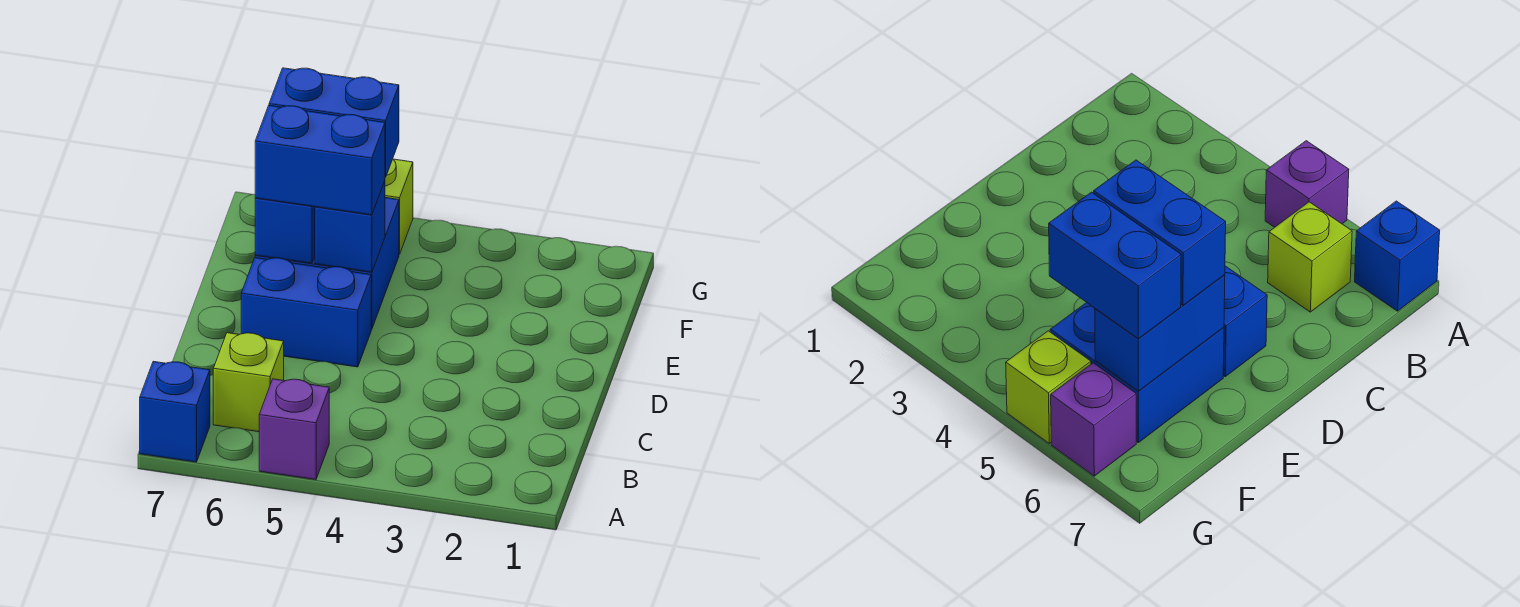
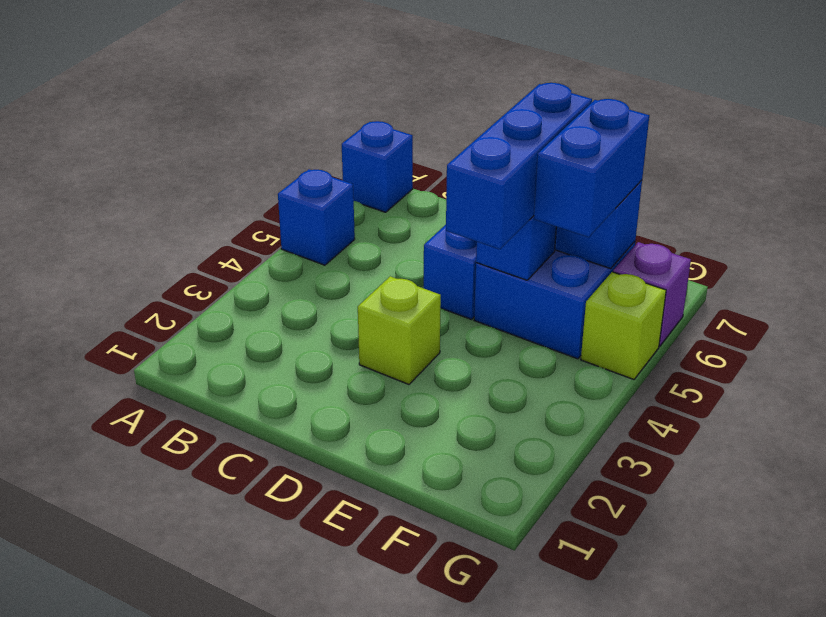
purple 1x1 brick [259,379,329,480] -> blue 1x1 brick [278,169,355,265]
lime 1x1 brick [213,333,284,432] -> lime 1x1 brick moved to [358,276,441,384]
blue 1x2 brick [255,106,385,215] -> blue 1x3 brick [446,83,592,249]

